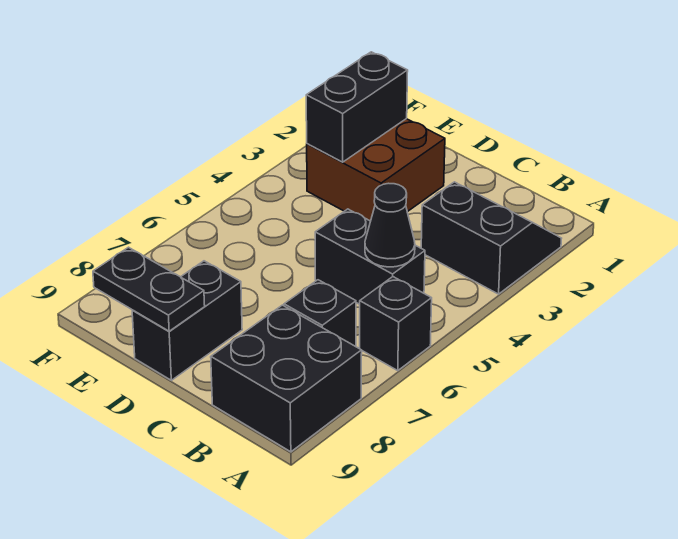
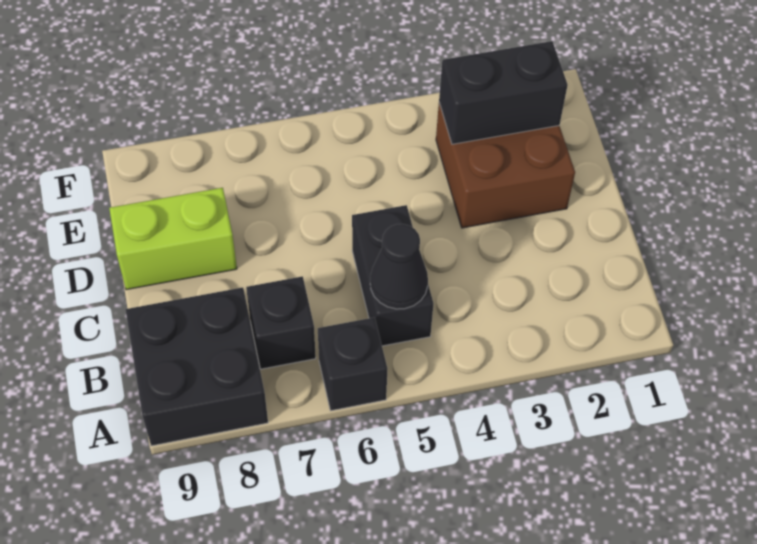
black 2x2 slope [421,182,562,294] -> none
black 1x2 brick [132,261,242,380] -> lime 1x2 brick [109,188,237,290]
black 1x2 plate [93,247,205,331] -> none

